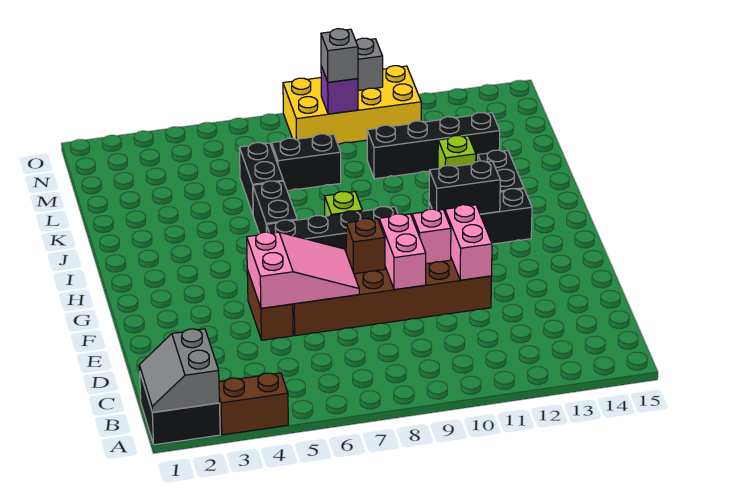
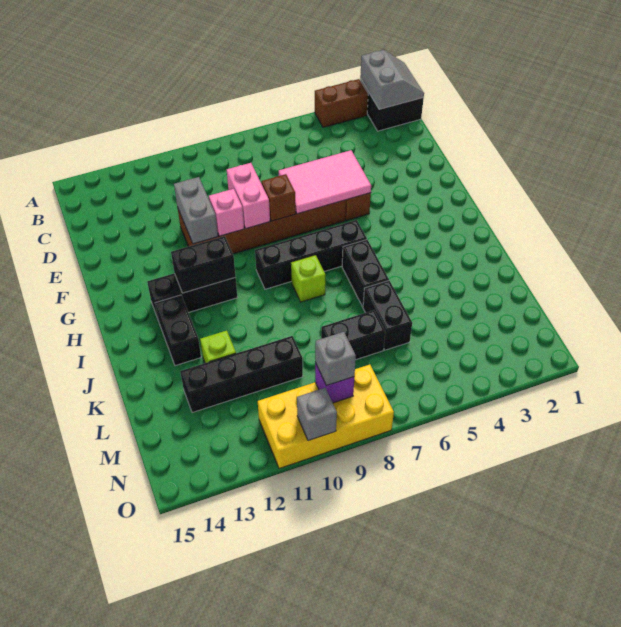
pink 2x3 slope [247,232,359,308] -> pink 2x3 tile [279,150,371,214]
pink 1x2 brick [445,205,492,280] -> grey 1x2 brick [174,177,218,244]

